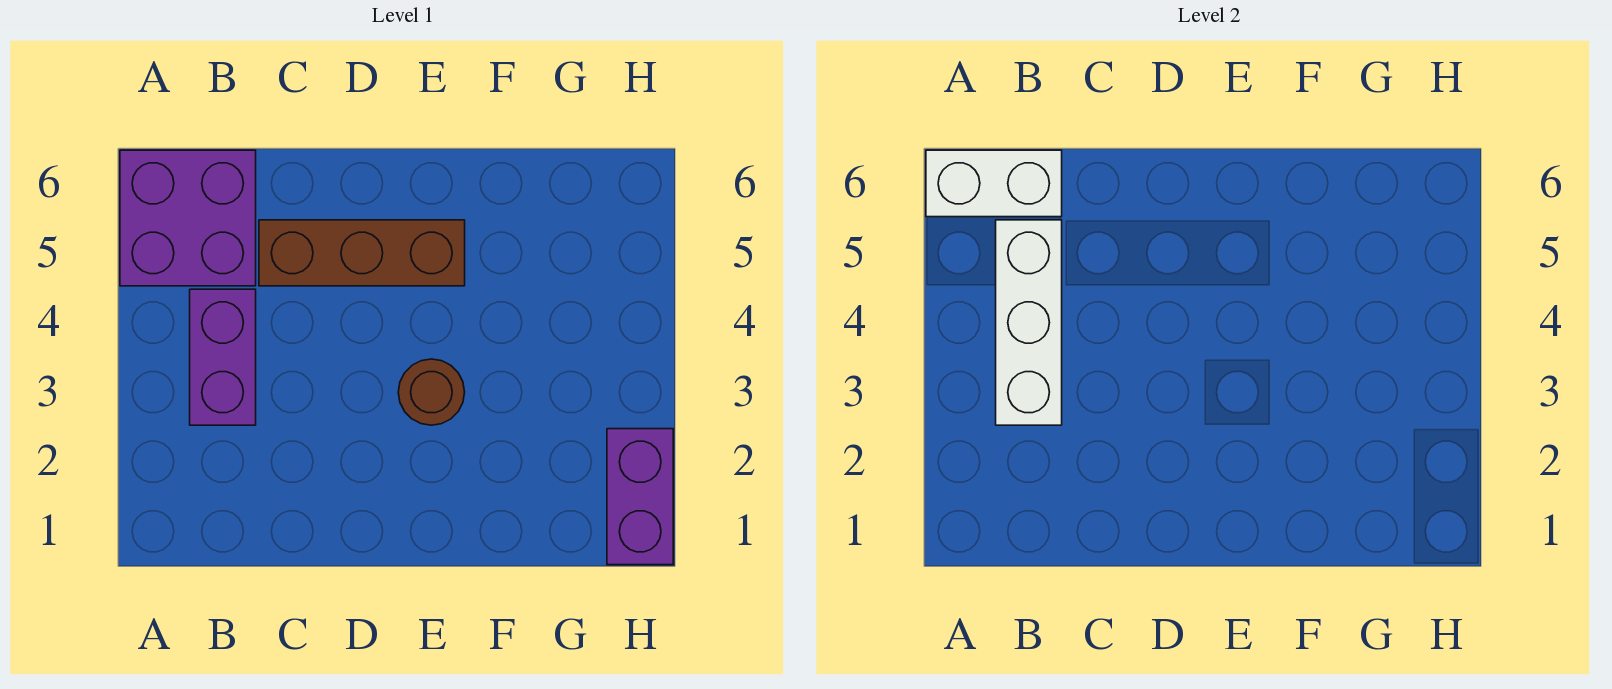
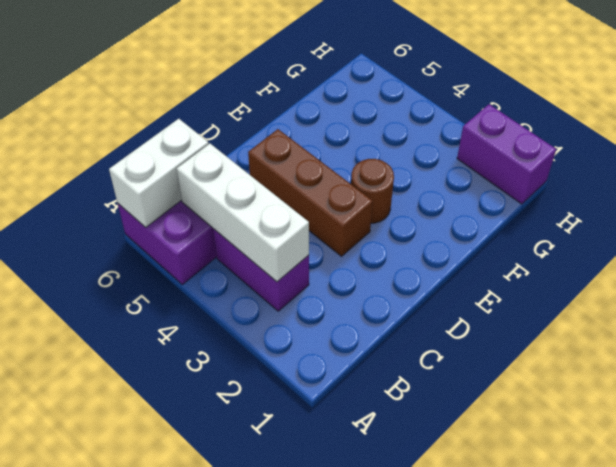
brown 1x3 brick [259,220,465,286] -> brown 1x3 brick turned to [248,129,373,256]

